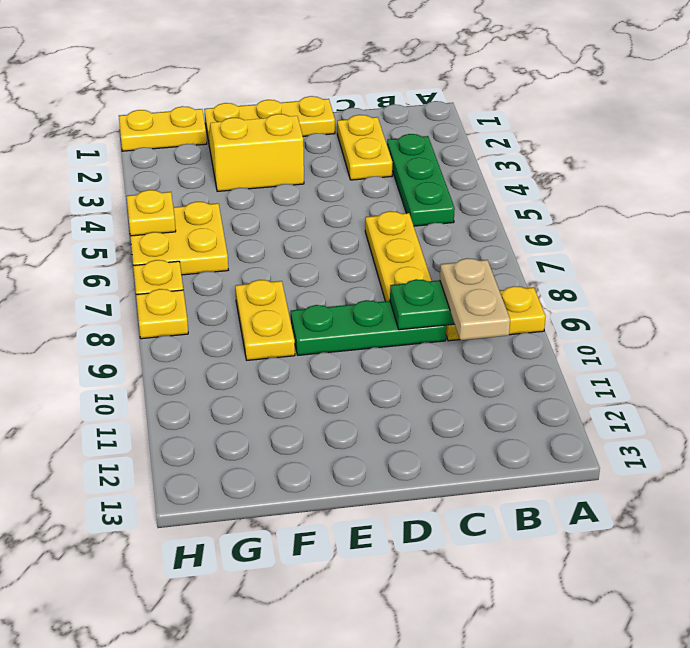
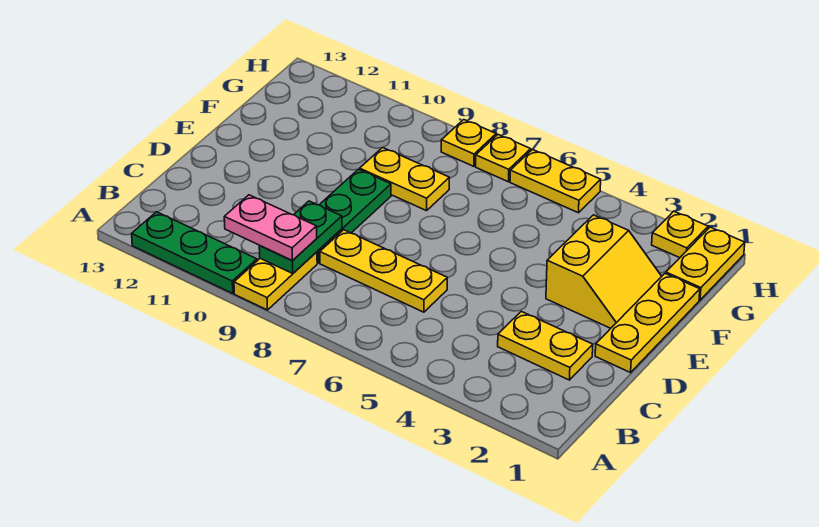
green 1x3 plate [387,134,455,226] -> green 1x3 plate moved to [132,212,257,294]
tan 1x2 plate [440,258,510,340] -> pink 1x2 plate [224,195,317,261]
yellow 2x2 plate [130,202,228,275] -> yellow 1x2 plate [510,150,601,213]
yellow 1x1 plate [127,190,176,236] -> yellow 1x1 plate moved to [652,211,708,258]

